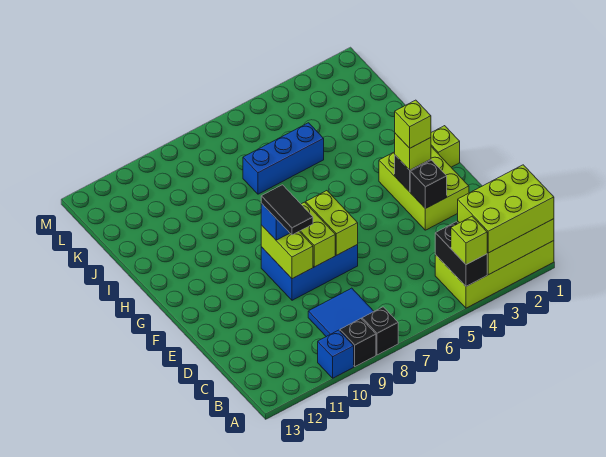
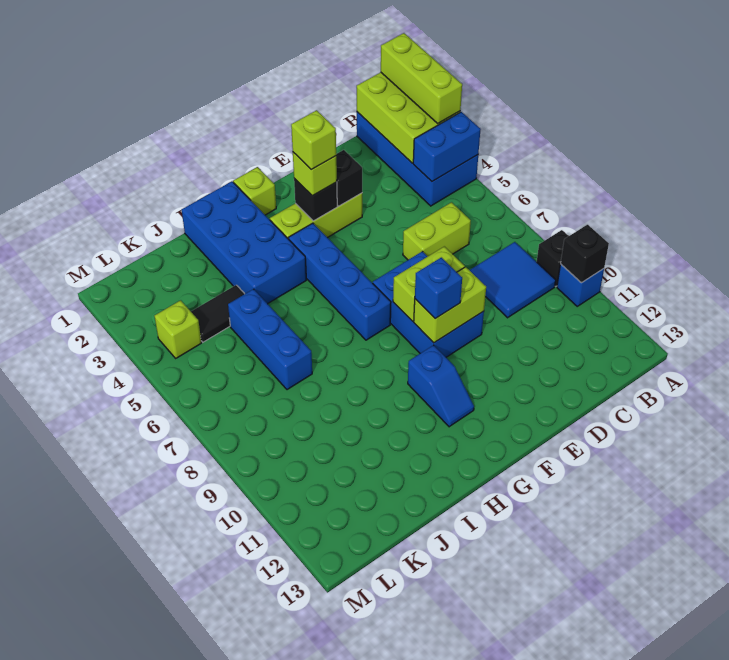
lime 2x4 brick [435,241,554,308] -> blue 2x4 brick [357,112,478,206]
lime 2x3 brick [458,165,554,253] -> lime 1x3 brick [381,33,462,123]
black 1x2 brick [435,222,487,286] -> blue 1x2 brick [413,112,481,181]
lime 1x1 brick [451,217,487,265] -> lime 1x1 brick moved to [155,300,201,358]
black 1x1 brick [362,307,398,355] -> black 1x1 brick moved to [561,225,609,283]
lime 2x3 brick [379,147,469,230] -> lime 1x3 brick [270,193,362,239]
lime 1x2 brick [306,191,358,255] -> lime 1x2 brick moved to [403,202,471,260]
black 1x2 tile [261,185,313,235] -> black 1x2 tile moved to [191,285,244,342]
none -> blue 1x4 brick [289,223,391,340]
none -> blue 1x2 slope [408,345,474,427]
none -> blue 2x4 brick [182,181,306,304]

